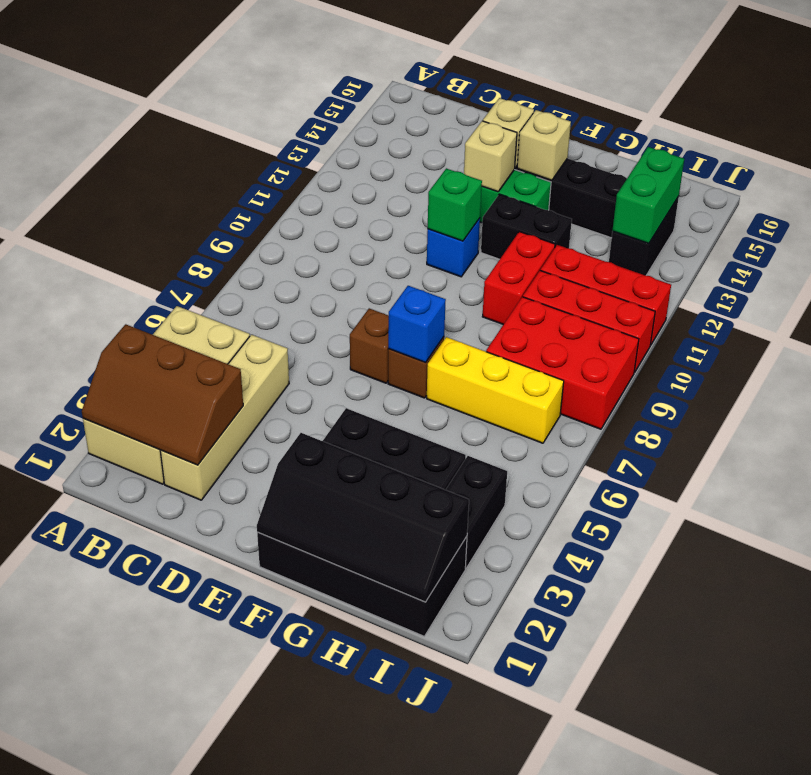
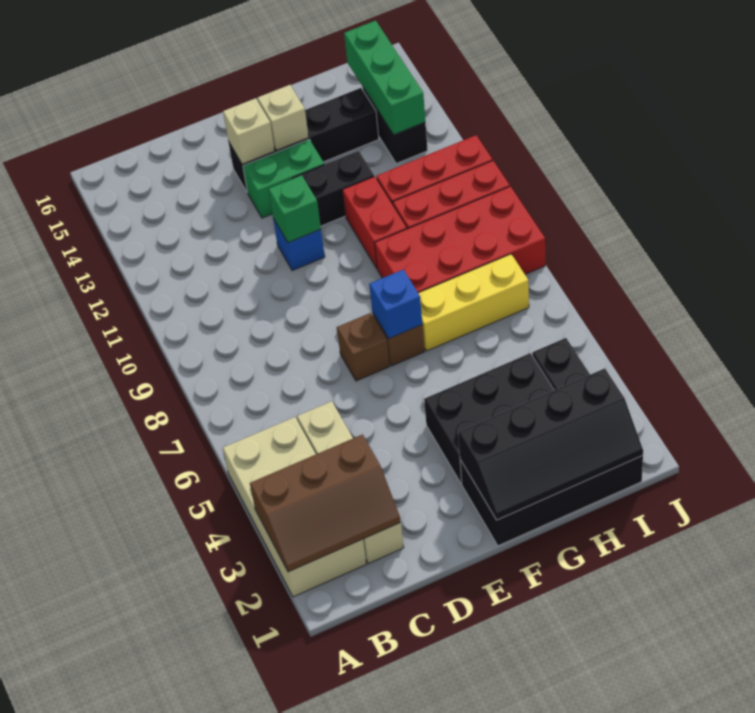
tan 1x1 brick [464,121,517,192] -> none
red 2x3 brick [486,297,639,429] -> red 2x4 brick [375,186,545,293]
green 1x2 brick [612,147,684,243] -> green 1x3 brick [344,21,425,135]

